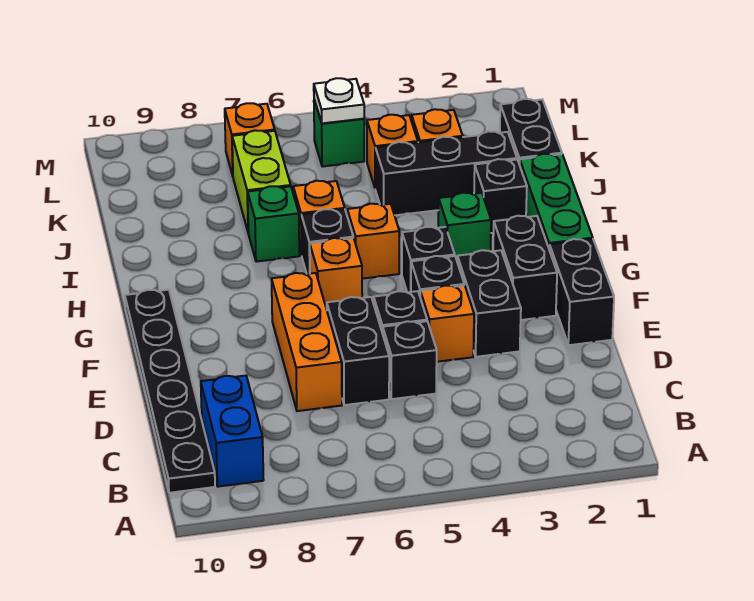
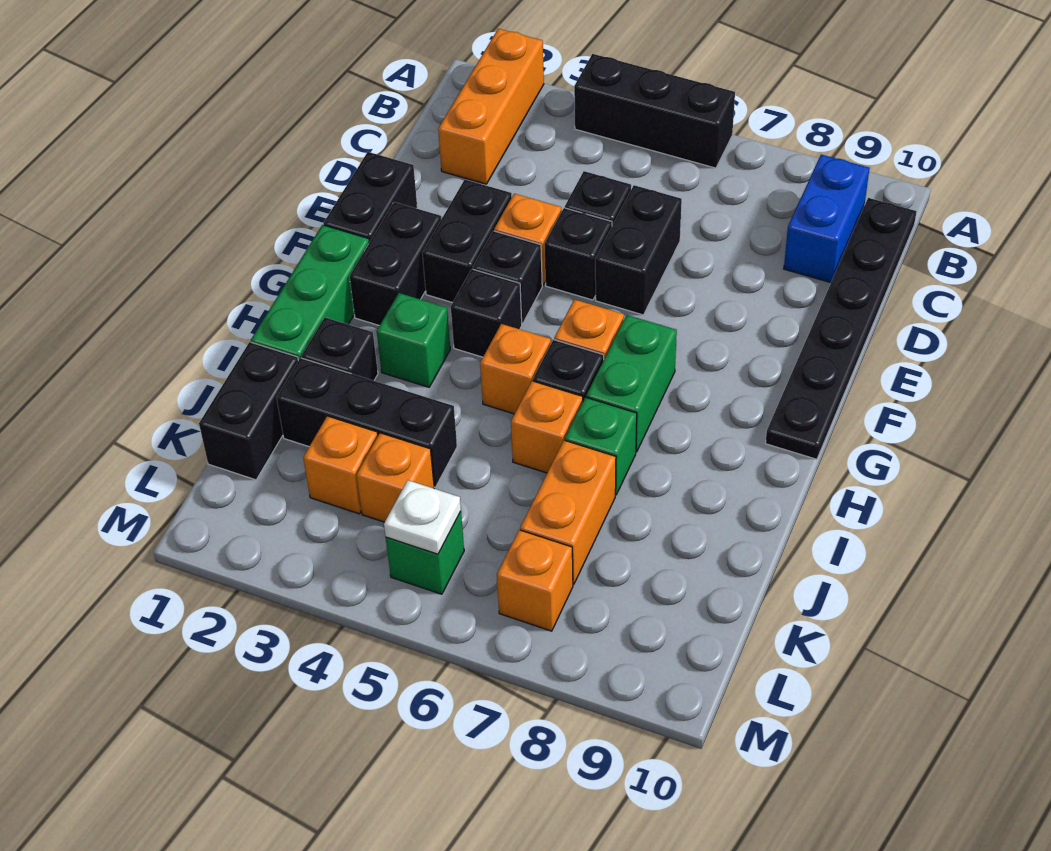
none -> black 1x3 brick [574,54,735,168]
orange 1x3 brick [272,273,342,411] -> orange 1x3 brick moved to [438,29,544,184]
none -> green 1x2 brick [586,315,677,452]
lime 1x2 brick [232,130,291,231] -> orange 1x2 brick [520,440,616,584]

